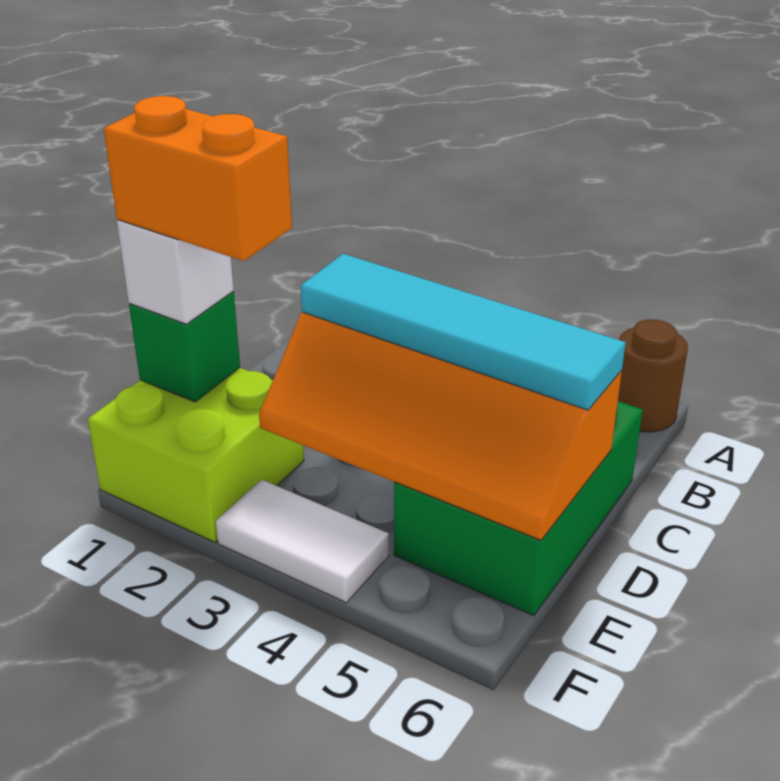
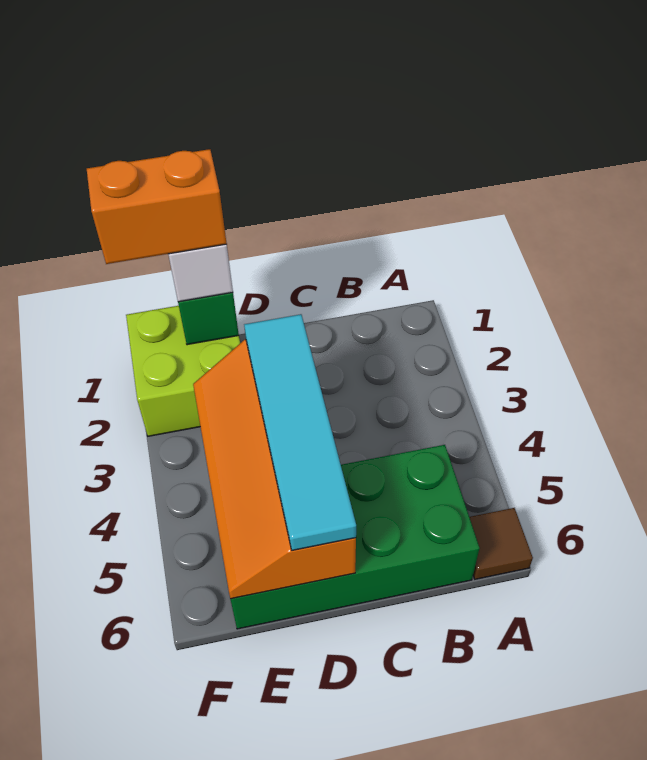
brown 1x1 round brick [618,319,688,432] -> brown 1x1 tile [469,508,533,579]
green 2x3 brick [394,401,643,616] -> green 2x4 brick [231,445,480,629]
orange 1x2 brick [104,96,292,261] -> orange 1x2 brick turned to [87,149,227,264]
white 1x2 tile [216,480,389,603] -> none

